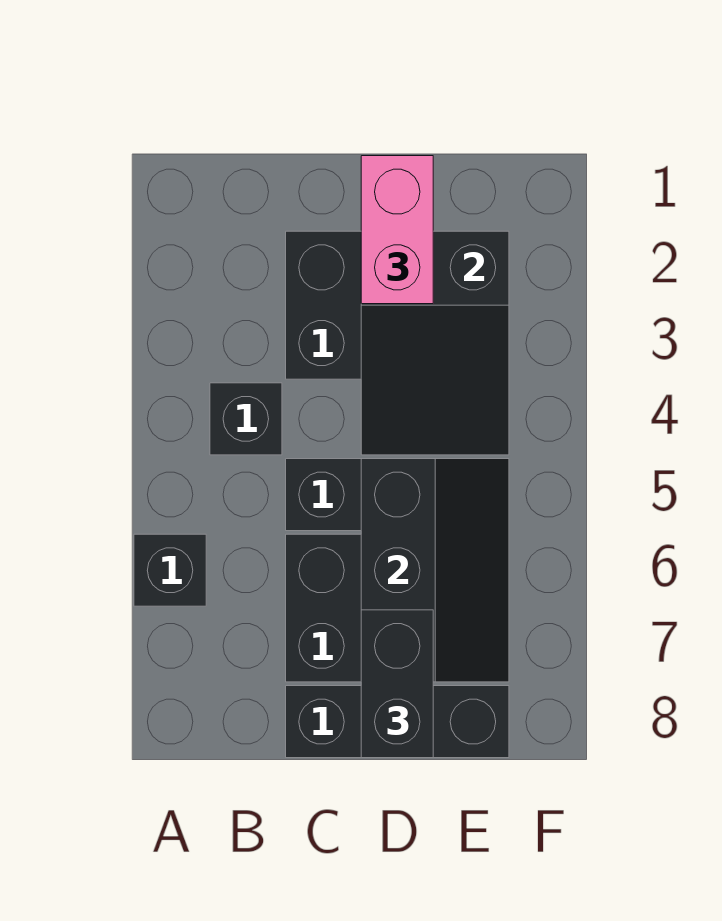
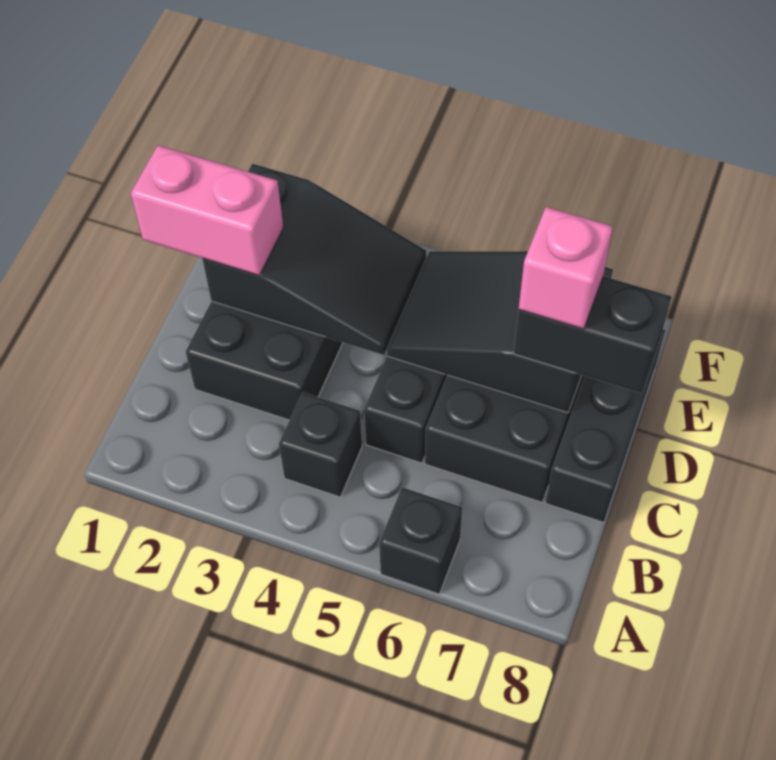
black 2x3 slope [361,459,509,682] -> black 2x3 slope turned to [387,251,613,413]
none -> pink 1x1 brick [519,207,613,329]

